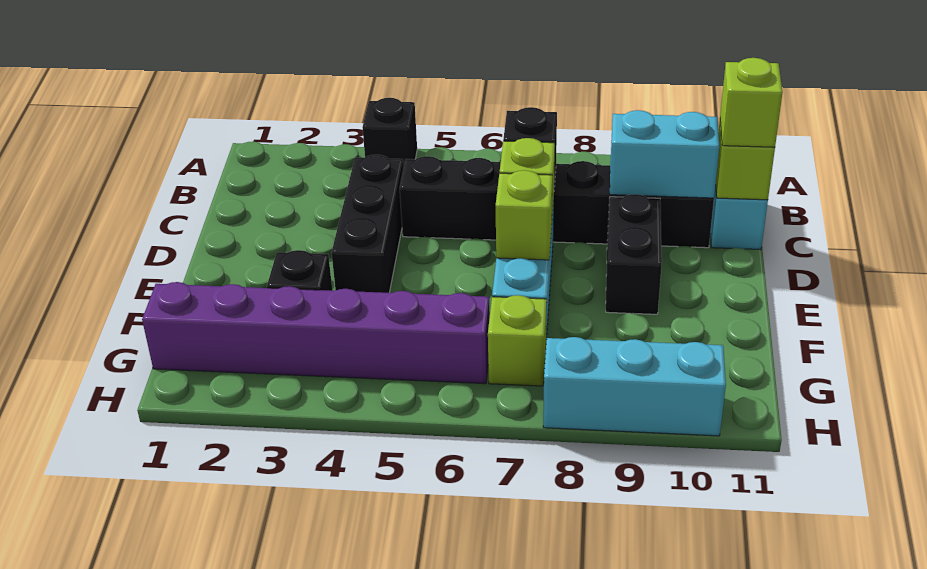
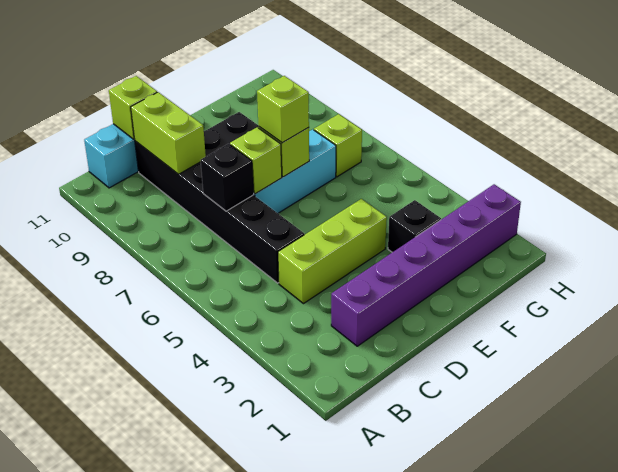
black 1x1 brick [362,98,417,167] -> none
black 1x3 brick [332,155,404,293] -> lime 1x3 brick [278,199,387,304]
cyan 1x2 brick [610,110,719,198] -> lime 1x2 brick [131,92,206,174]
lime 1x1 brick [720,58,783,147] -> lime 1x1 brick moved to [257,76,309,143]
purple 1x6 brick [142,282,490,384] -> purple 1x6 brick turned to [331,184,521,346]
cyan 1x3 brick [543,337,726,436] -> none

